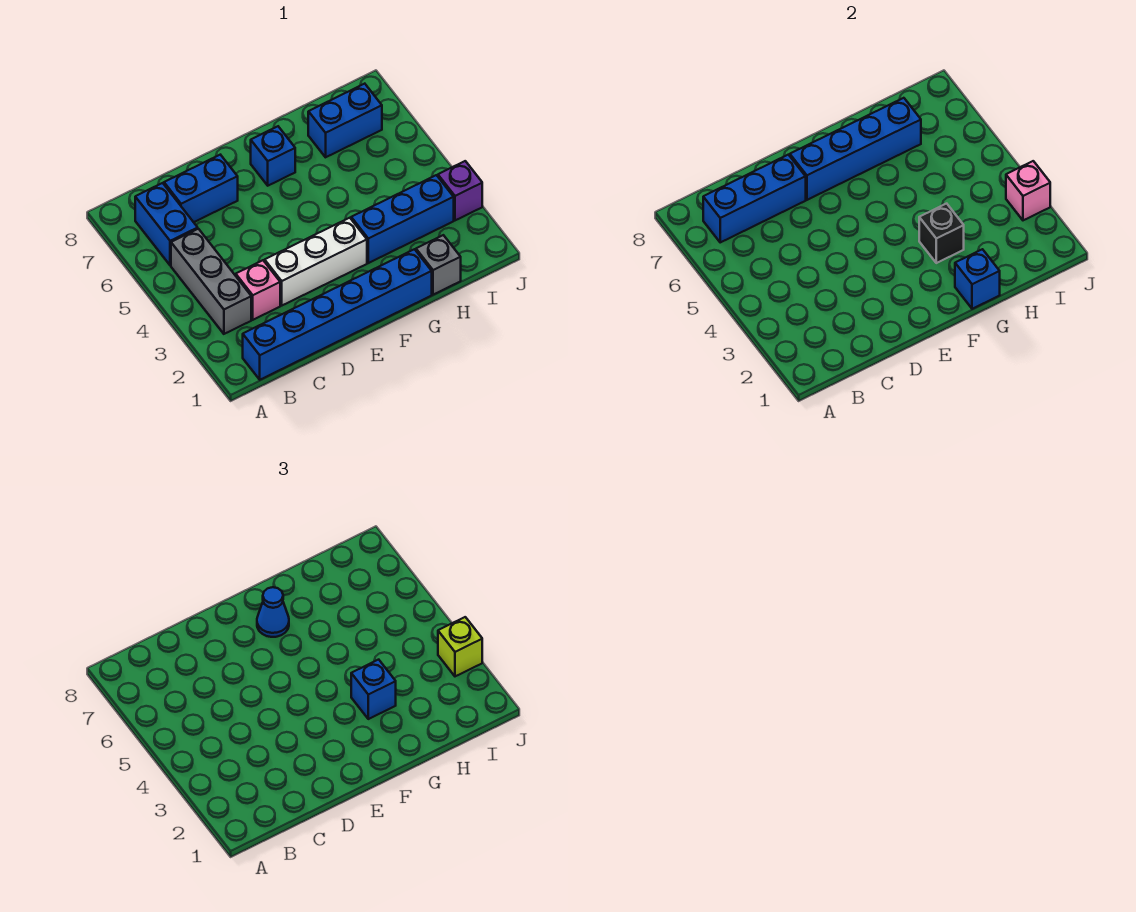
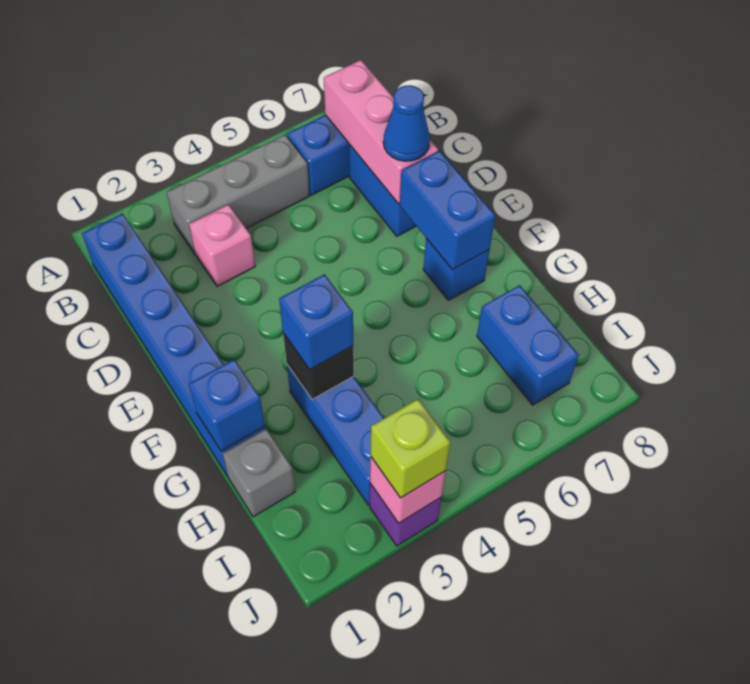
blue 1x3 brick [703,155,806,242] -> pink 1x3 brick [324,60,438,204]
white 1x3 brick [265,218,367,305] -> none
blue 1x4 brick [790,98,921,200] -> blue 1x2 brick [399,151,495,270]
blue 1x1 cone [257,587,289,637] -> blue 1x1 cone moved to [383,85,430,161]

